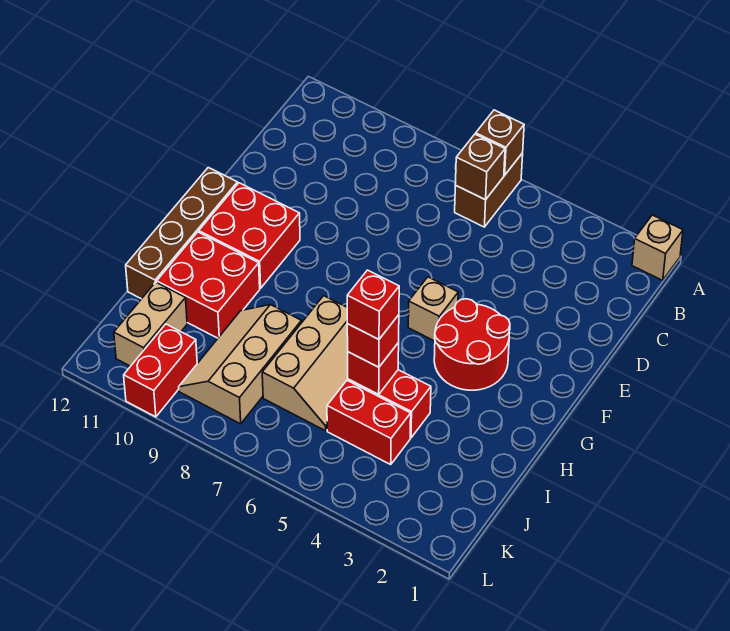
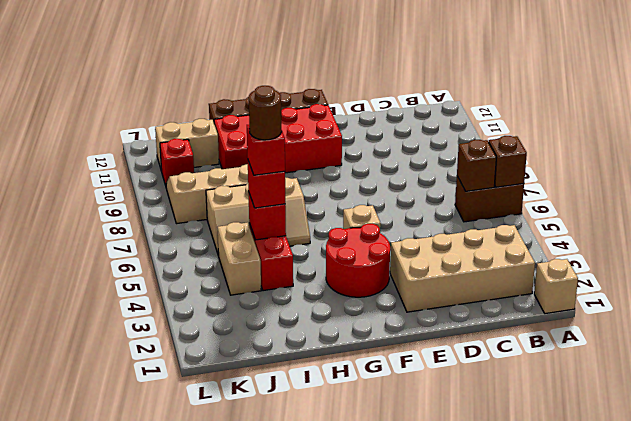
none -> tan 2x4 brick [390,225,535,312]
none -> brown 1x1 round brick [249,86,282,140]
red 1x2 brick [327,380,411,464] -> tan 1x2 brick [218,222,261,295]
red 1x2 brick [124,324,197,417] -> red 1x1 brick [160,139,194,186]

